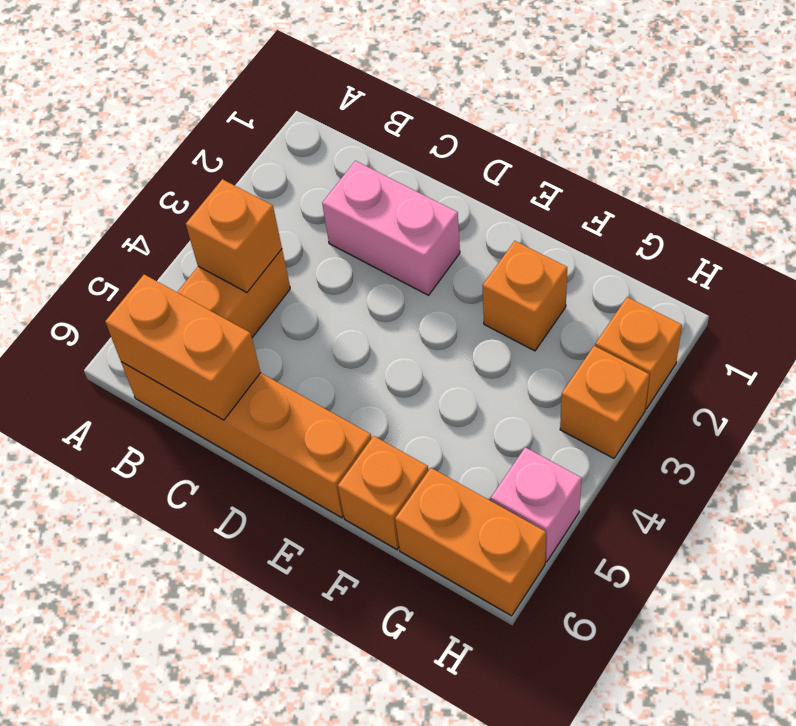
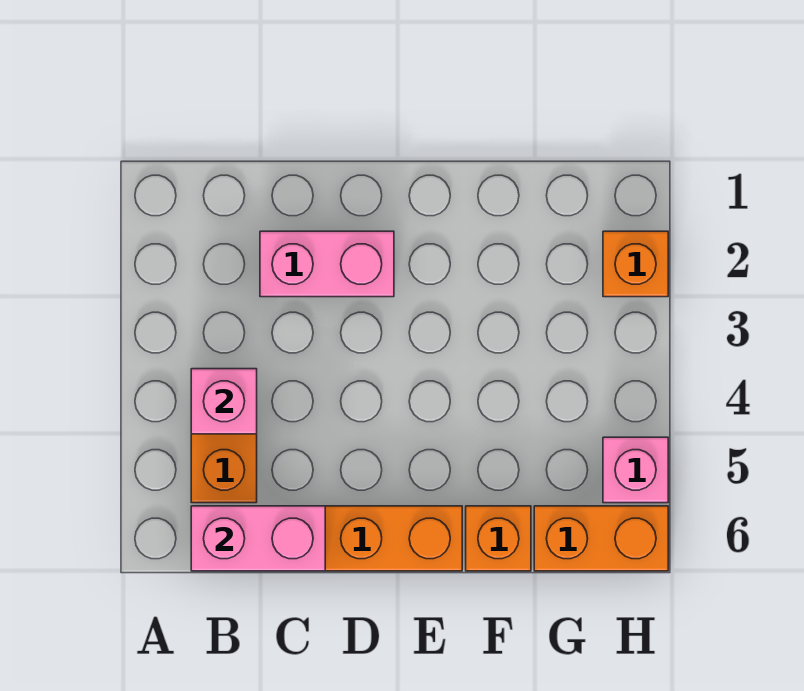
orange 1x1 brick [186,179,282,292] -> pink 1x1 brick [191,369,257,434]
orange 1x2 brick [105,275,261,420] -> pink 1x2 brick [191,506,325,571]
orange 1x1 brick [482,241,567,351] -> none
orange 1x1 brick [560,346,649,458] -> none

